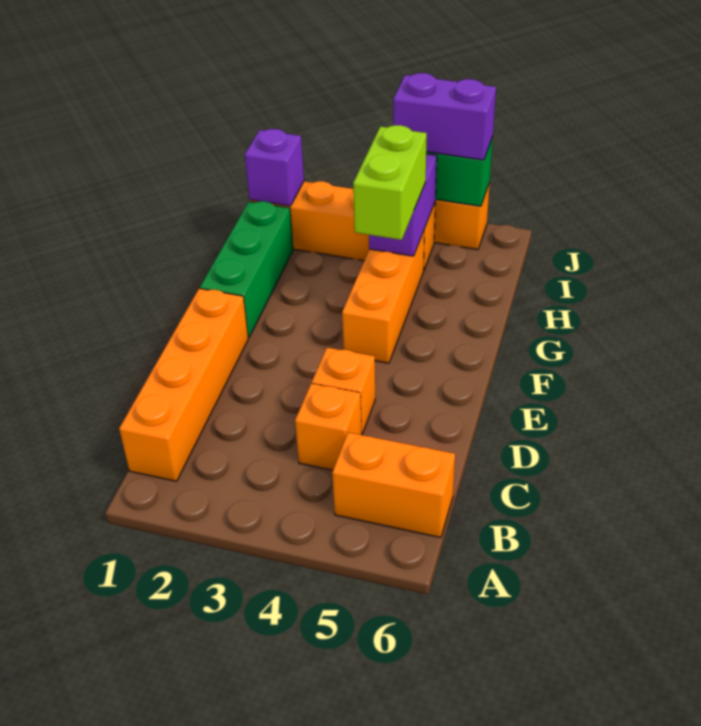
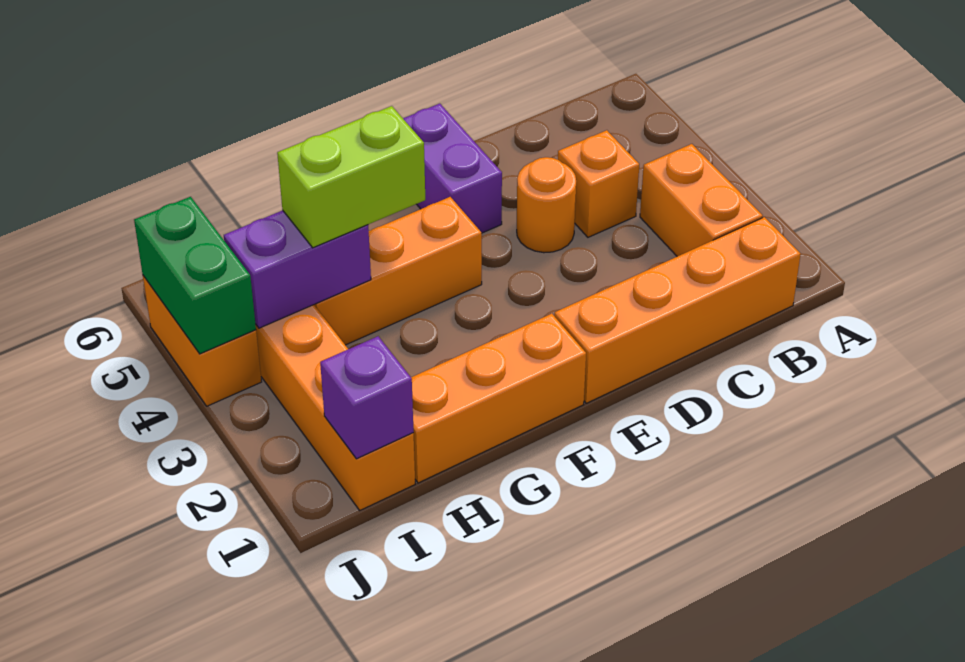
orange 1x2 brick [332,433,455,538] -> orange 1x2 brick moved to [640,144,763,256]
orange 1x1 brick [312,348,375,434] -> orange 1x1 round brick [517,157,576,253]
green 1x3 brick [200,201,293,338] -> orange 1x3 brick [411,314,586,483]
purple 1x2 brick [393,73,496,160] -> purple 1x2 brick moved to [403,104,502,233]

